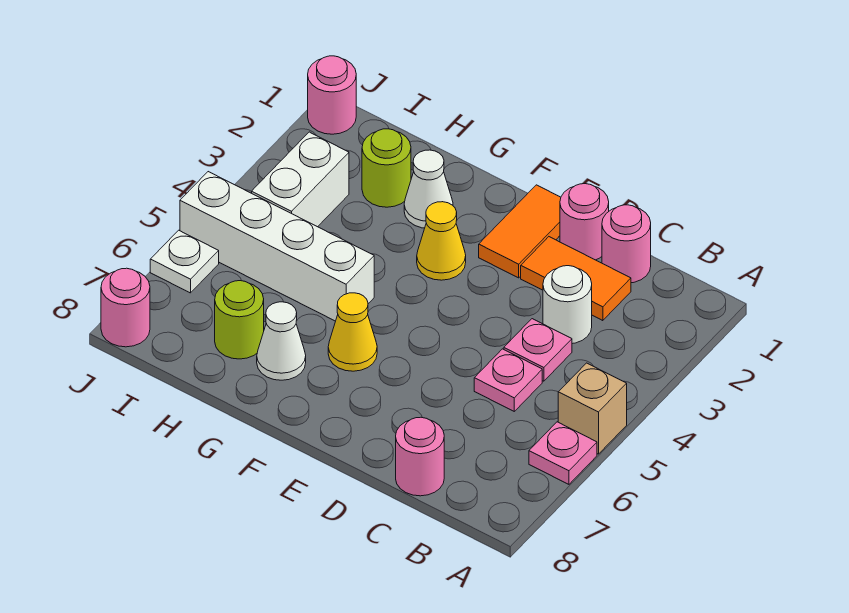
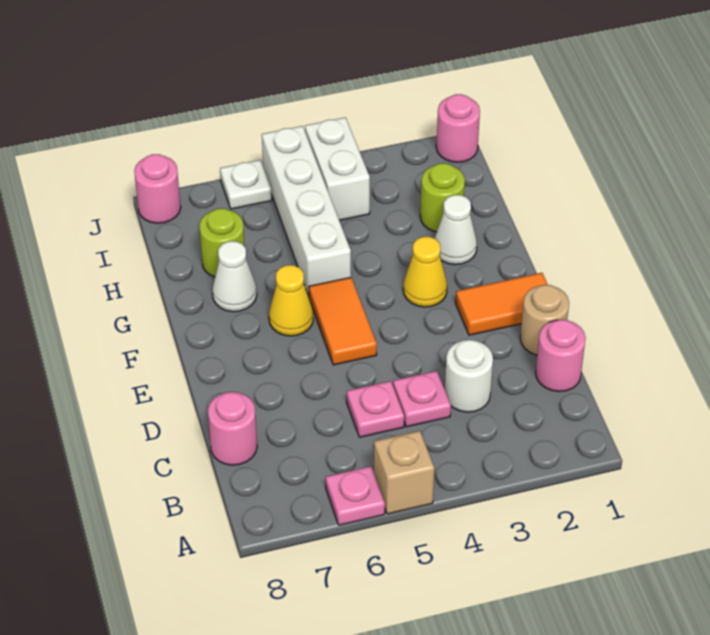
orange 1x2 tile [521,237,631,321] -> orange 1x2 tile moved to [309,277,377,365]
pink 1x1 round brick [560,184,609,260] -> tan 1x1 round brick [520,285,569,355]
white 1x2 brick [252,132,349,227] -> white 1x2 brick turned to [305,117,370,220]

